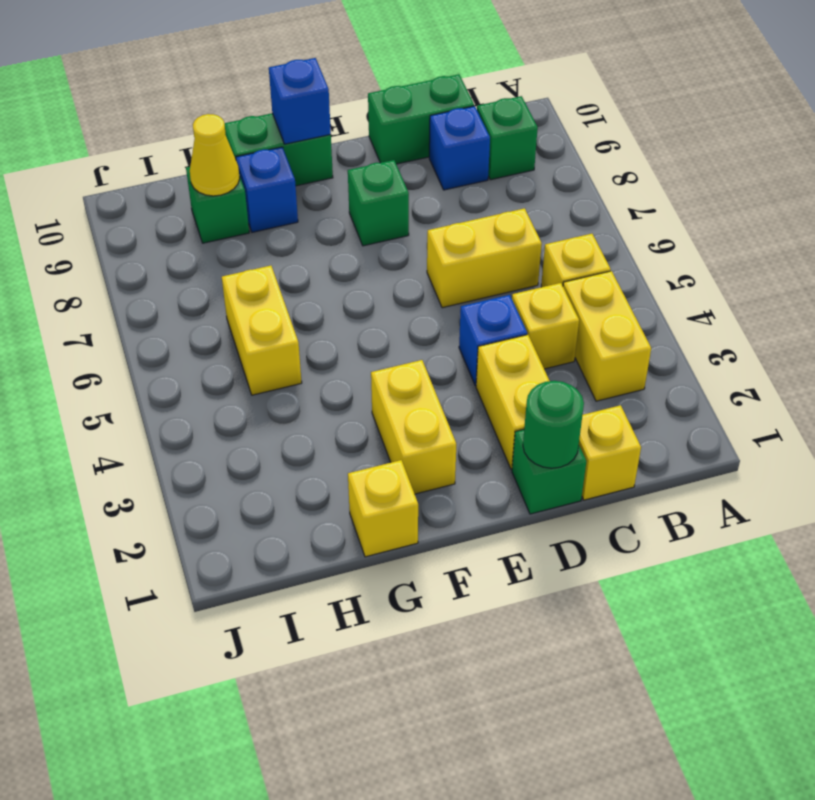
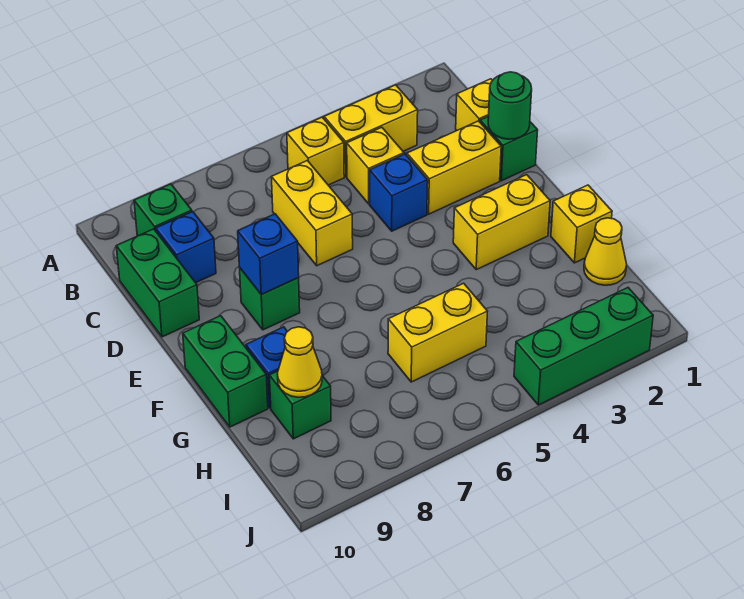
blue 1x1 brick [269,58,331,144] -> blue 1x1 brick moved to [238,214,299,294]
none -> yellow 1x1 cone [584,218,627,285]
none -> green 1x3 brick [514,288,653,405]

